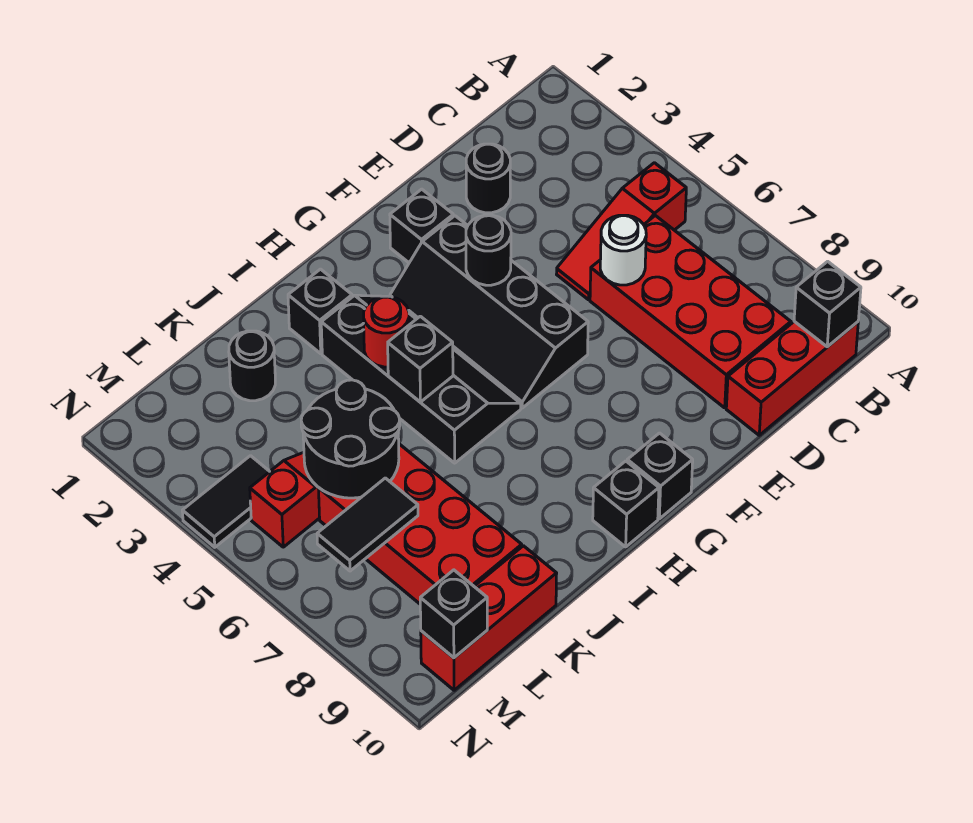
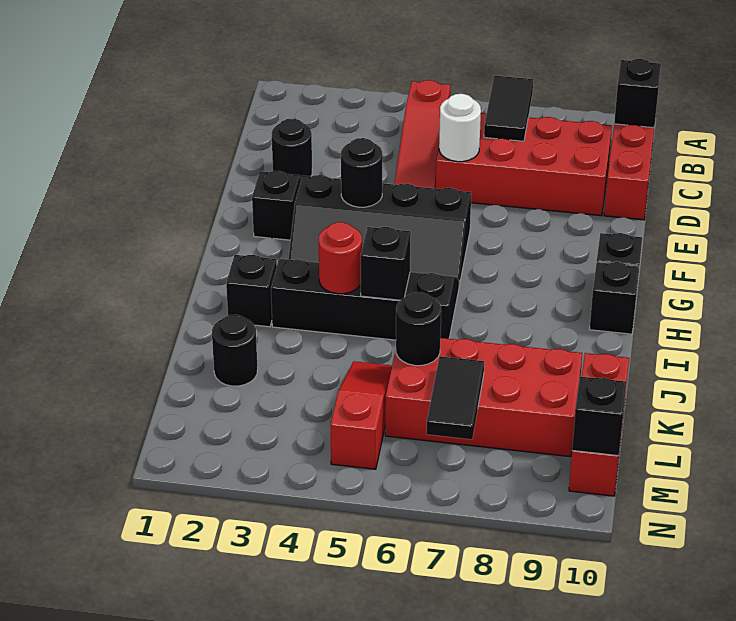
black 2x2 round brick [301,380,400,498] -> black 1x1 round brick [396,292,441,366]
black 1x2 tile [182,456,270,547] -> black 1x2 tile moved to [484,76,533,141]

